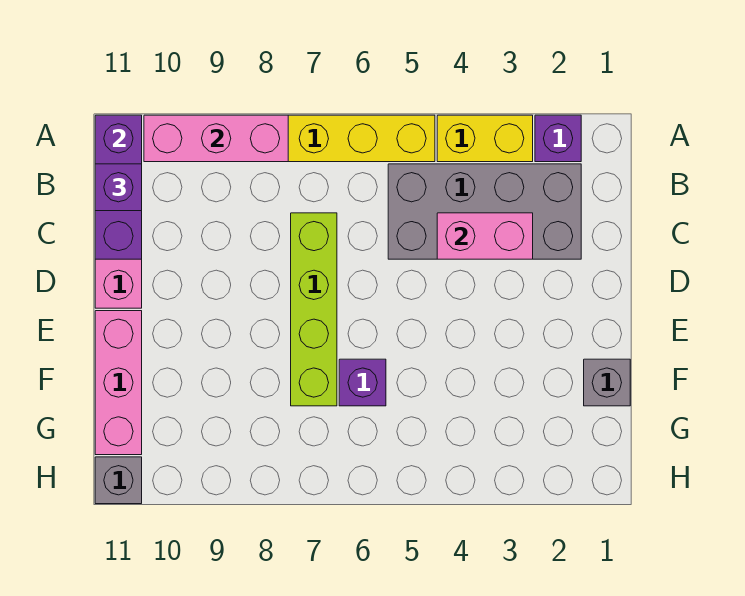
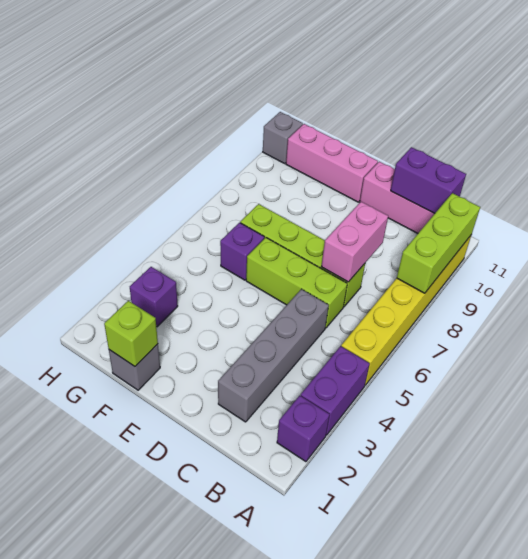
yellow 1x2 brick [437,115,533,162] -> purple 1x2 brick [301,346,370,435]
pink 1x3 brick [144,115,288,162] -> lime 1x3 brick [397,193,480,293]
purple 1x3 brick [95,115,142,259] -> purple 1x2 brick [391,147,466,214]
grey 2x4 brick [388,164,581,259] -> grey 1x4 brick [218,289,329,422]
purple 1x1 brick [95,164,142,211] -> purple 1x1 brick moved to [130,267,178,327]
pink 1x2 brick [437,213,533,259] -> pink 1x2 brick moved to [321,202,388,282]
none -> lime 1x3 brick [246,238,347,328]
none -> lime 1x1 brick [104,301,158,366]

